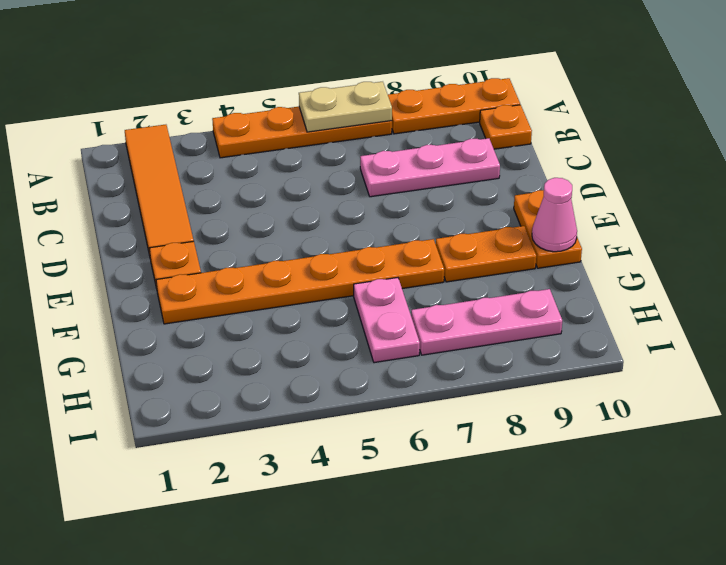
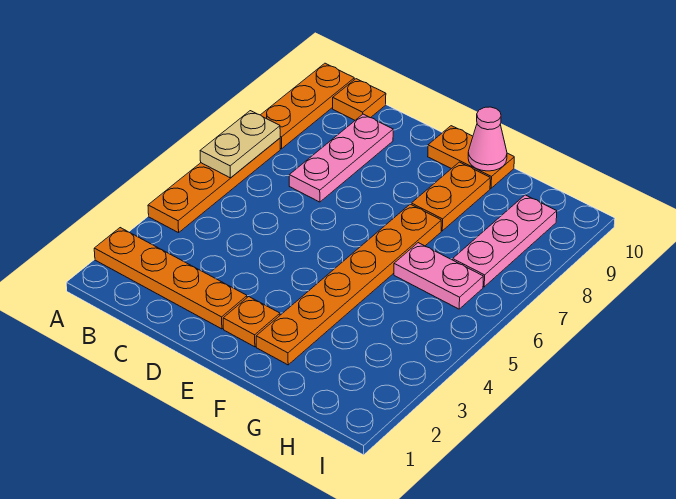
orange 1x4 tile [125,125,194,256] -> orange 1x4 plate [94,228,247,329]

